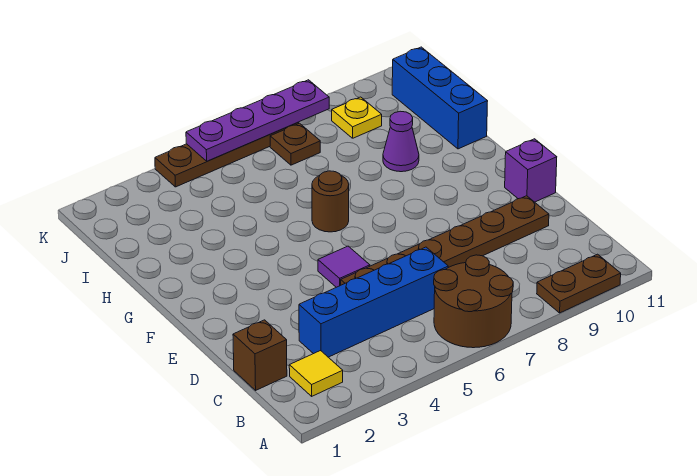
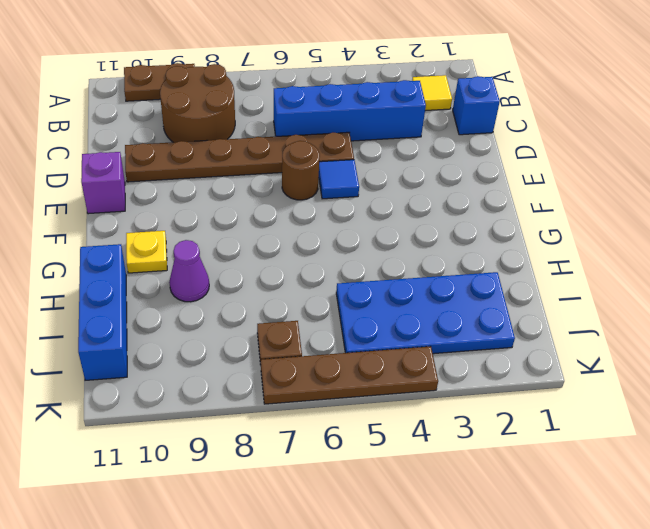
brown 2x2 round brick [434,255,513,348] -> brown 2x2 round brick moved to [160,64,235,142]
brown 1x1 brick [233,320,287,390] -> blue 1x1 brick [453,76,500,135]
purple 1x1 tile [318,246,370,287] -> blue 1x1 tile [319,160,359,199]
brown 1x1 round brick [312,171,349,232] -> brown 1x1 round brick moved to [282,141,320,200]
none -> blue 2x4 plate [336,272,515,354]
yellow 1x1 plate [332,97,382,138] -> yellow 1x1 plate moved to [126,231,167,273]
purple 1x4 plate [186,80,329,161] -> none

